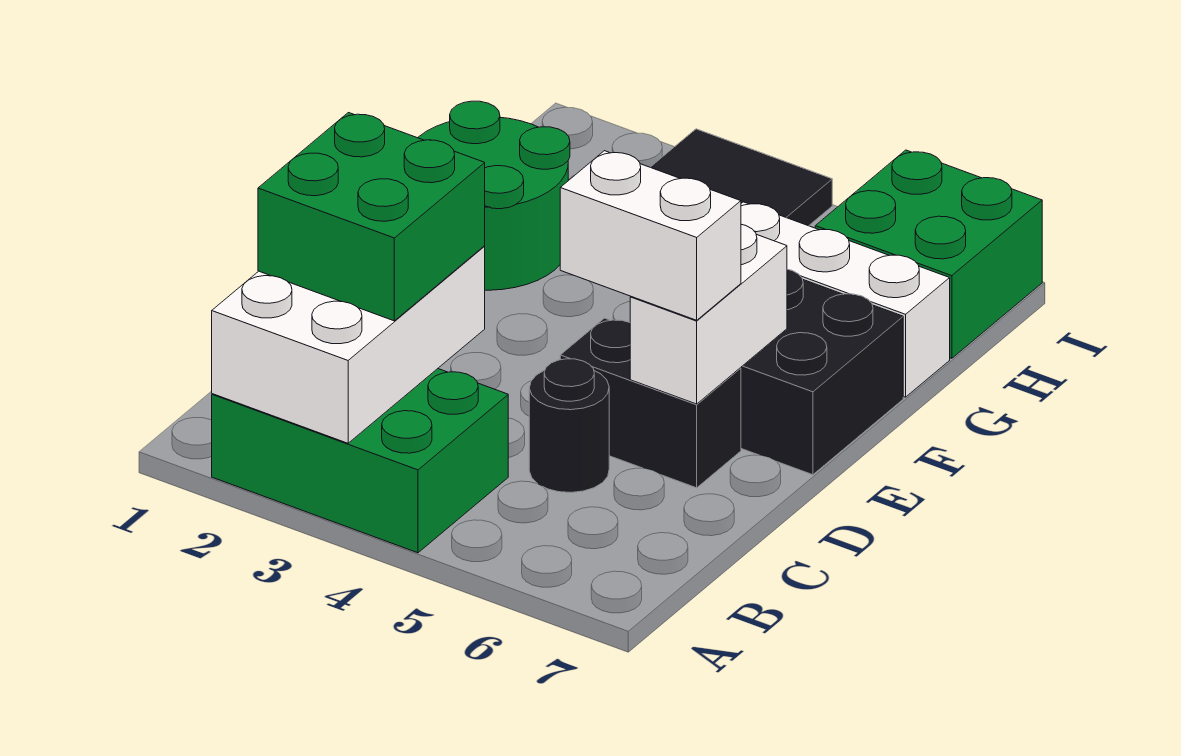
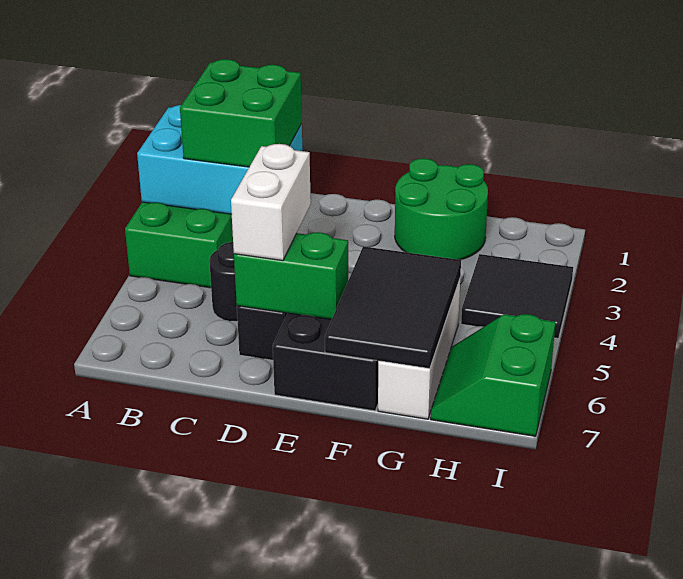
white 2x3 brick [212,246,485,443] -> cyan 2x3 brick [137,105,302,214]
white 1x2 brick [630,224,787,404] -> green 1x2 brick [234,232,348,320]
none -> black 2x3 tile [325,246,461,369]
green 2x2 brick [815,150,1042,358] -> green 2x2 slope [431,314,555,436]

